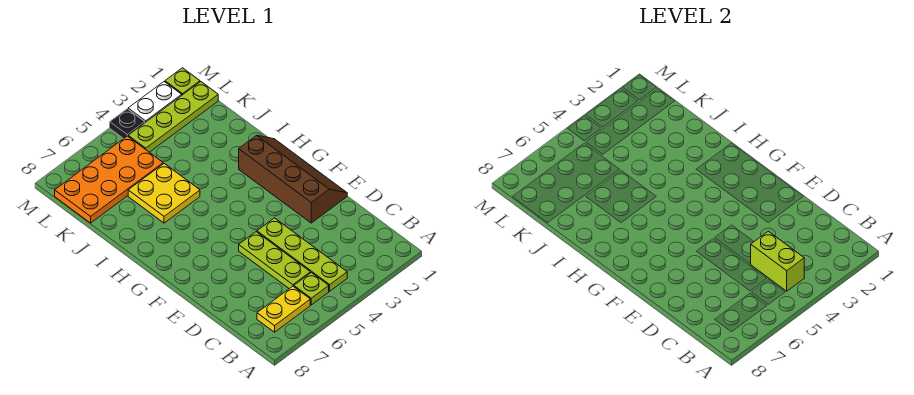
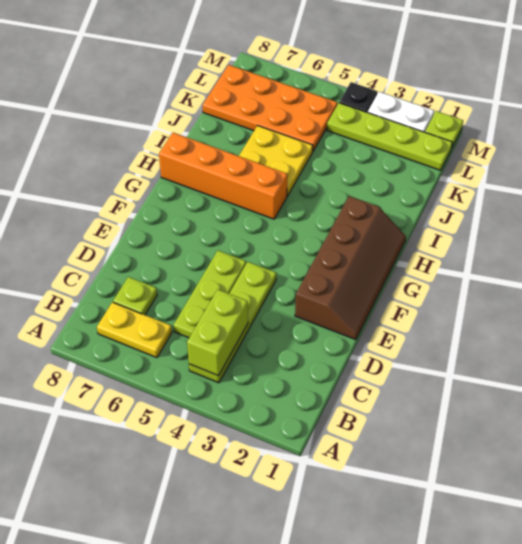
lime 1x1 plate [294,273,329,305] -> lime 1x1 plate moved to [113,277,157,315]
none -> orange 1x4 brick [159,133,287,219]

